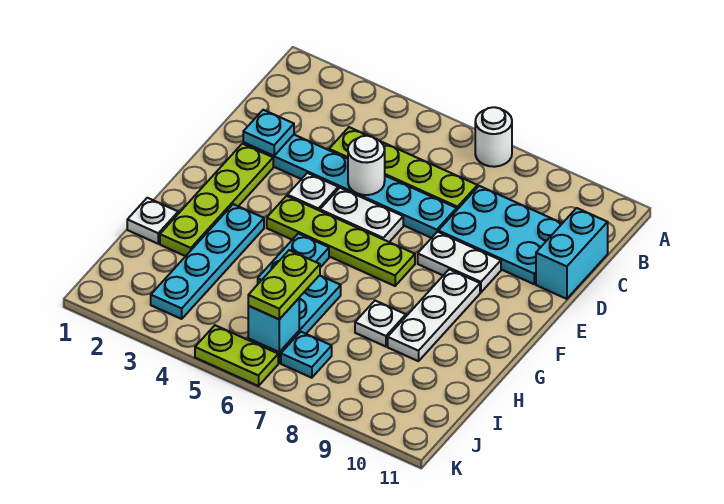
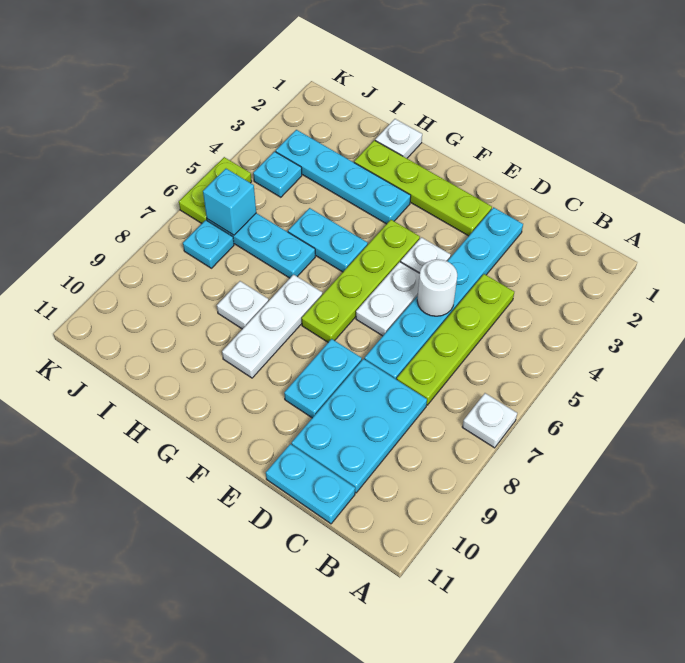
white 1x1 round brick [475,107,512,167] -> white 1x1 plate [462,393,517,448]
cyan 1x2 brick [536,208,608,299] -> cyan 1x2 plate [266,444,355,524]
cyan 1x1 plate [243,110,294,156] -> cyan 1x1 plate moved to [253,152,302,197]
white 1x2 plate [418,232,501,292] -> cyan 1x2 plate [284,339,362,418]
white 1x3 plate [388,269,480,361] -> white 1x3 plate turned to [222,274,322,378]
lime 1x2 plate [248,250,320,319] -> none

